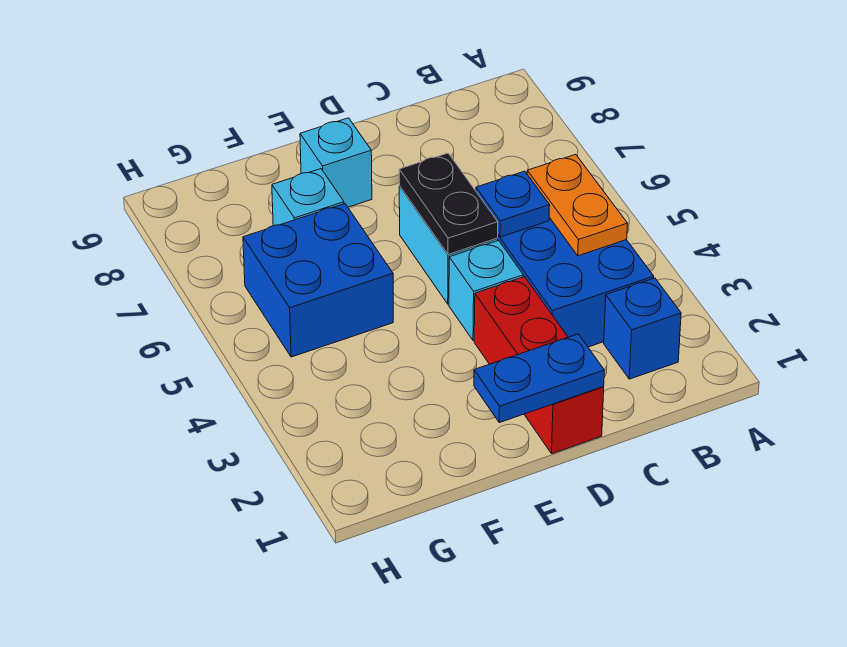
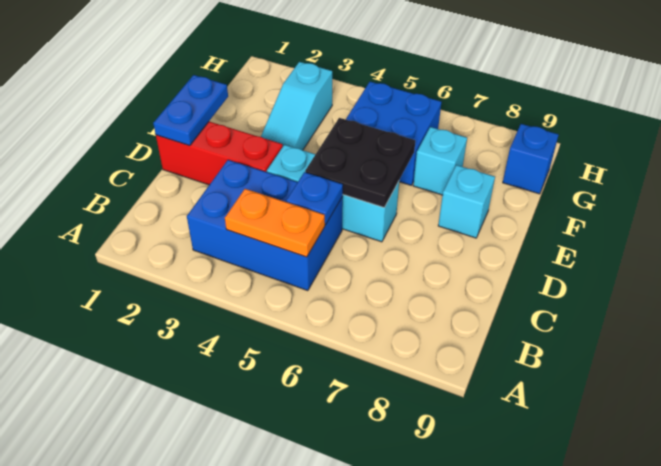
blue 1x1 brick [604,278,681,379] -> blue 1x1 brick moved to [503,124,559,194]
black 1x2 plate [399,153,498,254] -> black 2x2 plate [305,118,415,207]
none -> cyan 1x3 slope [261,62,332,150]

